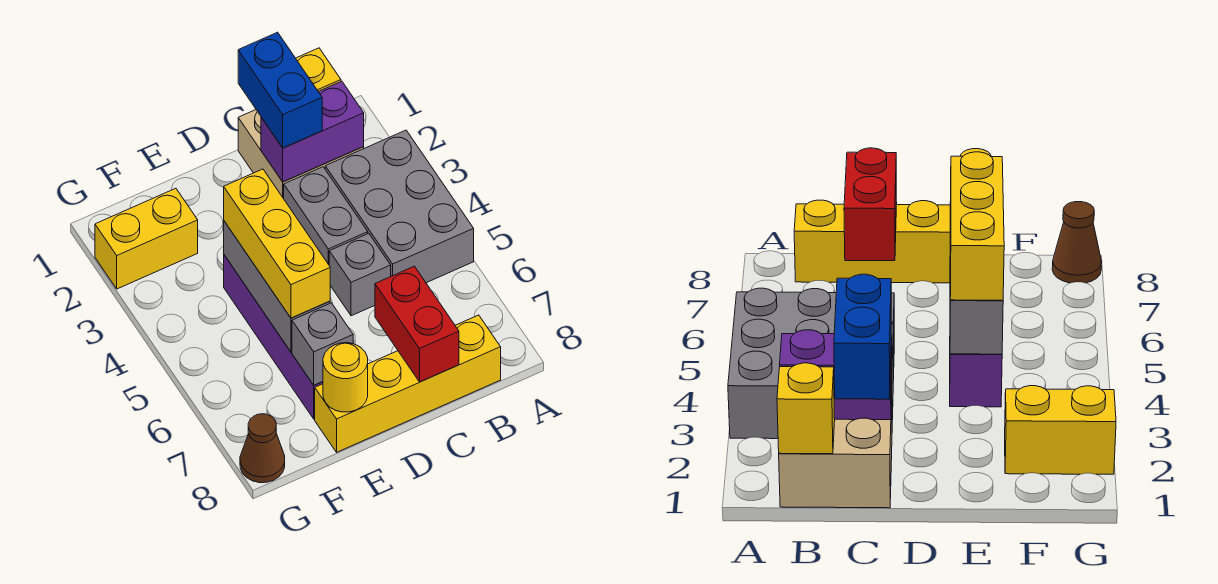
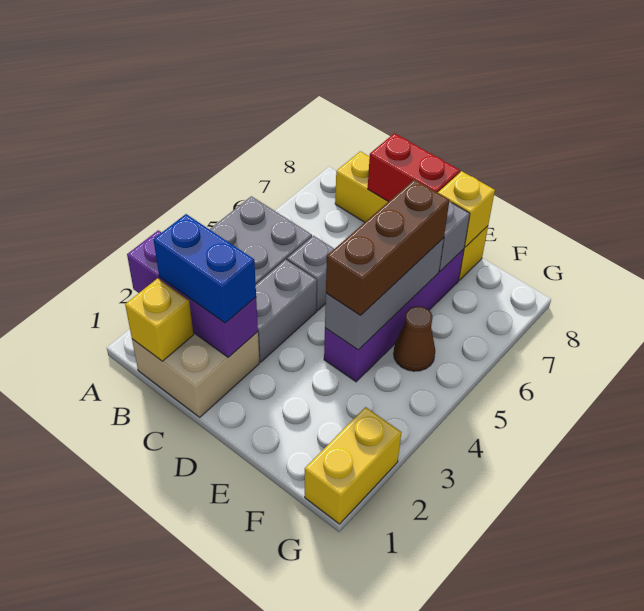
purple 1x2 brick [261,81,364,182] -> purple 1x3 brick [127,230,258,357]
blue 1x2 brick [238,32,322,148] -> blue 1x2 brick turned to [153,214,256,323]
red 1x2 brick [375,266,459,382] -> red 1x2 brick turned to [368,133,460,202]
yellow 1x3 brick [224,169,330,318] -> brown 1x3 brick [326,179,449,316]
yellow 1x1 round brick [323,343,368,412] -> yellow 1x1 brick [438,171,495,247]
yellow 1x2 brick [95,188,198,289] -> yellow 1x2 brick turned to [305,407,402,524]
brown 1x1 cone [240,414,285,483] -> brown 1x1 cone moved to [394,306,435,371]

